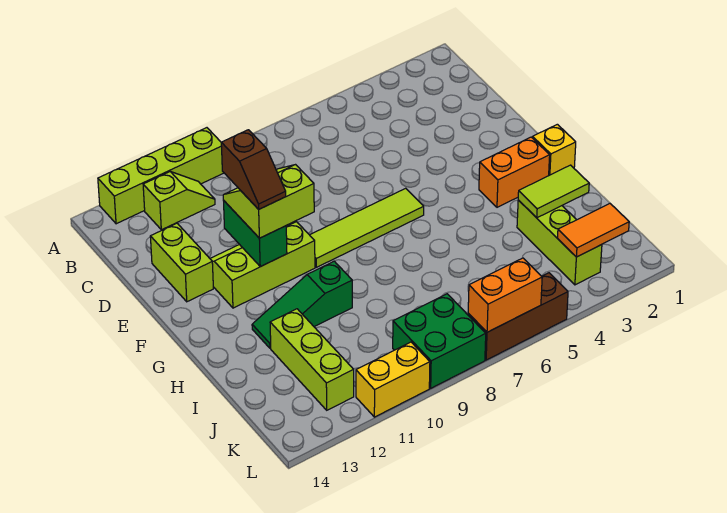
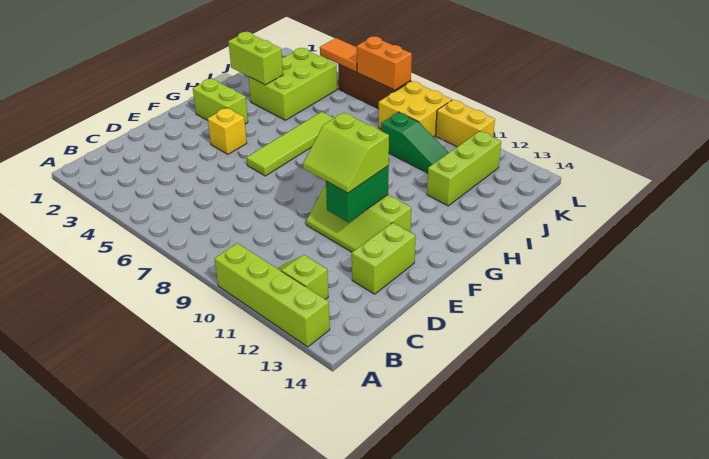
brown 1x2 slope [221,130,286,209] -> none
lime 1x4 tile [310,188,424,267] -> lime 1x4 tile turned to [247,112,334,176]
yellow 1x1 brick [532,124,576,175] -> yellow 1x1 brick moved to [208,108,247,154]
orange 1x2 brick [479,137,550,207] -> lime 1x2 brick [193,79,248,124]
green 1x3 slope [252,261,352,348] -> green 1x3 slope moved to [381,112,449,173]
lime 1x2 tile [518,165,589,218] -> lime 1x2 brick [228,32,283,85]
lime 1x3 brick [517,200,602,285] -> lime 2x3 brick [249,48,337,120]
orange 1x2 tile [558,204,629,257] -> orange 1x2 tile moved to [320,38,357,72]
green 2x2 brick [393,294,486,388] -> yellow 2x2 brick [379,81,452,137]

